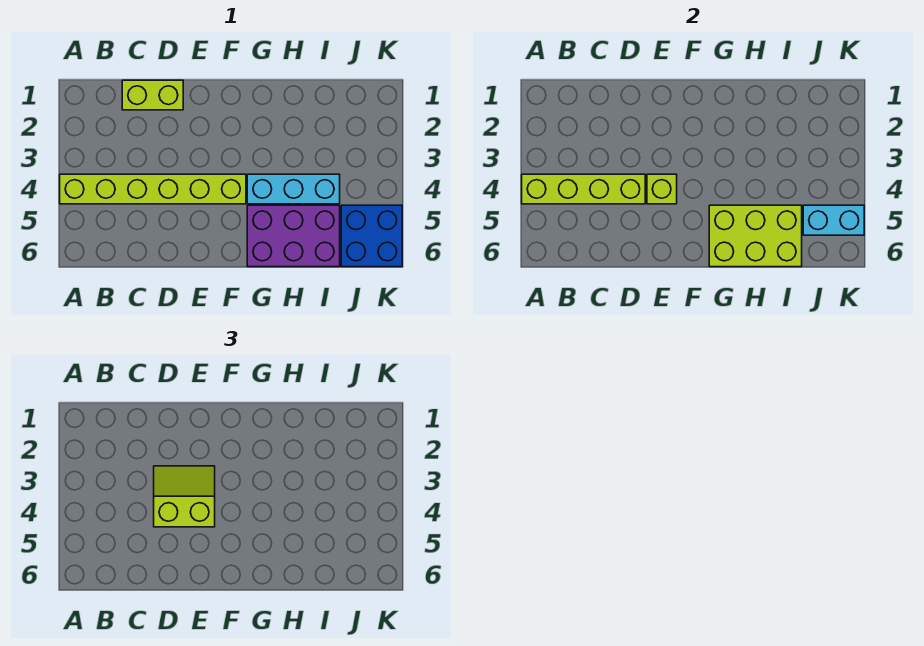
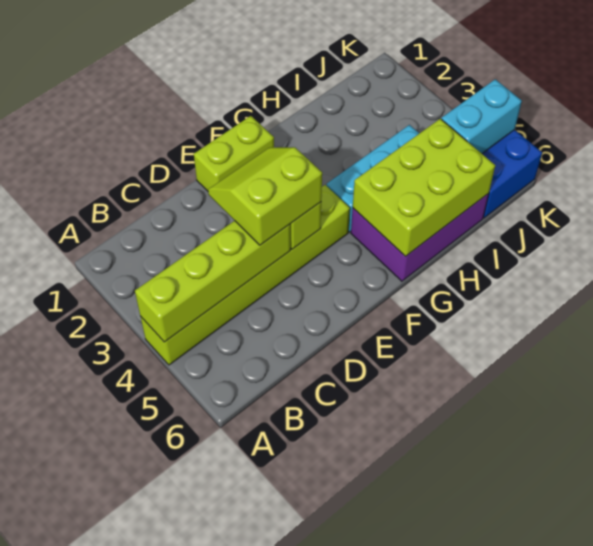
lime 1x2 brick [122,80,183,110] -> lime 1x2 brick moved to [194,116,274,191]

